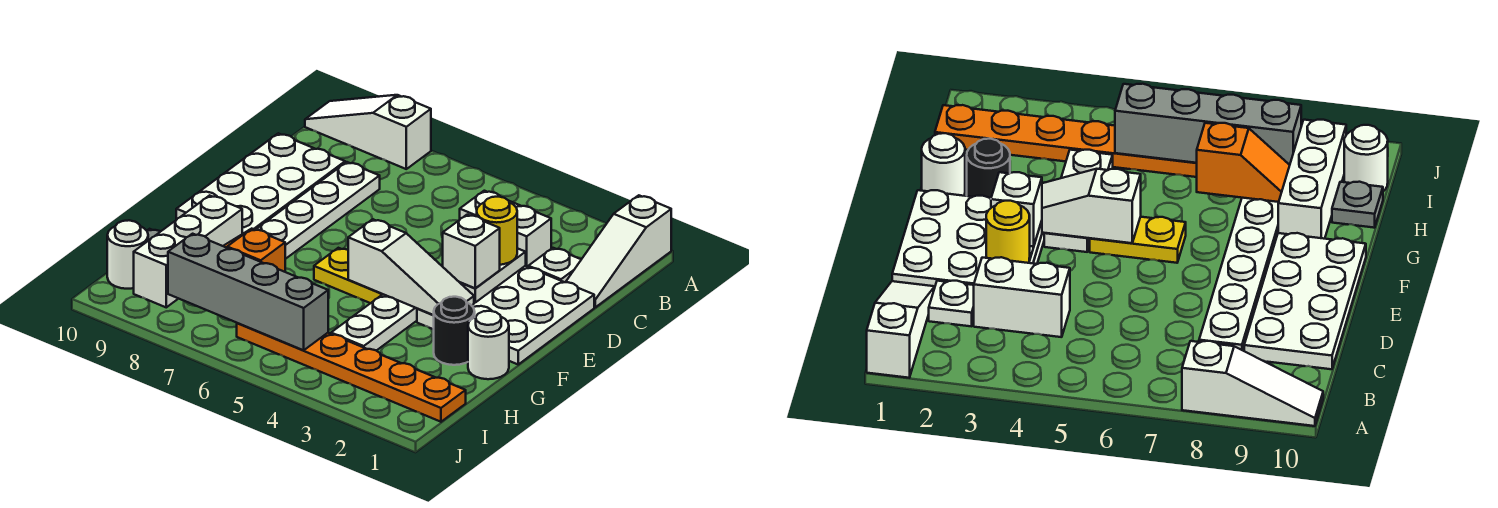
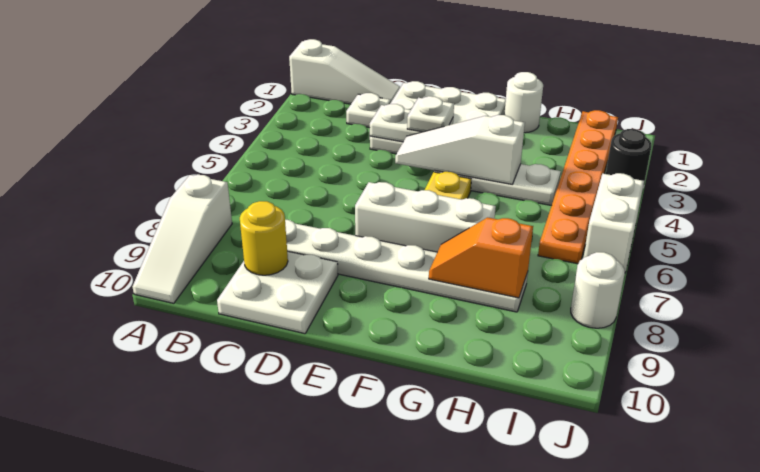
white 1x2 brick [460,191,551,267] -> white 1x2 brick moved to [583,173,644,273]
white 2x4 plate [176,133,345,234] -> white 2x2 plate [217,251,338,334]
yellow 1x1 round brick [477,197,517,265] -> yellow 1x1 round brick moved to [240,201,288,275]
white 1x1 brick [443,215,500,288] -> white 1x1 plate [407,96,454,132]
white 1x3 slope [348,219,474,315] -> white 1x3 slope turned to [395,115,525,184]
black 1x1 round brick [433,297,475,365] -> black 1x1 round brick moved to [606,129,651,187]
white 1x3 brick [134,195,242,307] -> white 1x3 brick moved to [355,182,496,252]
orange 1x2 slope [224,229,285,272] -> orange 1x2 slope turned to [429,217,533,298]
grey 1x1 plate [1332,182,1383,228] -> none
grey 1x4 brick [168,234,328,350] -> none
white 1x1 round brick [107,220,148,289] -> white 1x1 round brick moved to [571,252,625,328]

